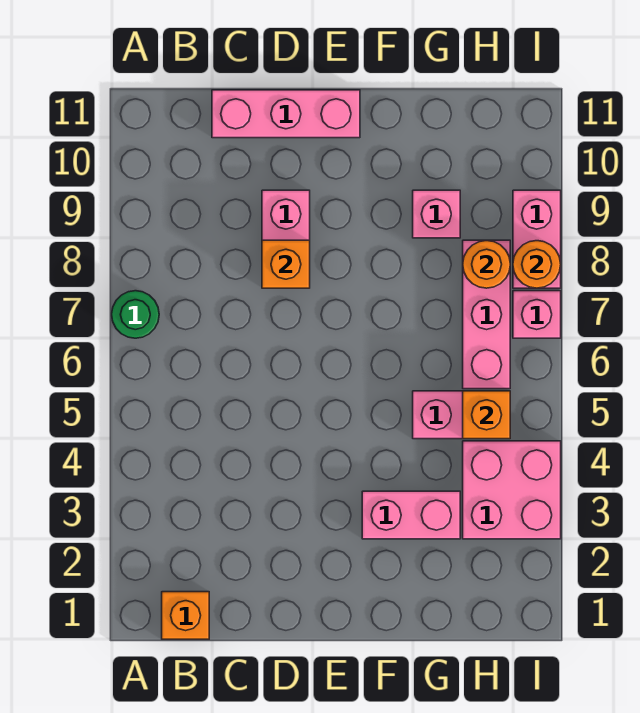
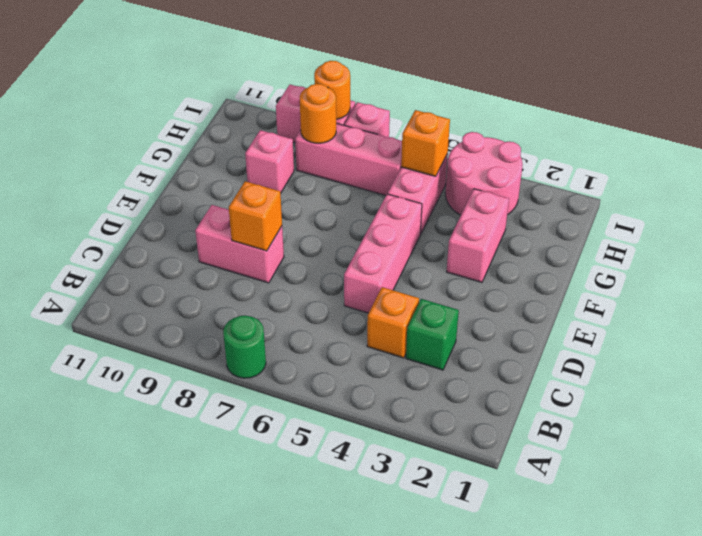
orange 1x1 brick [162,592,209,639] -> orange 1x1 brick moved to [367,287,419,358]
none -> green 1x1 brick [406,299,459,370]
pink 1x3 brick [212,90,360,138] -> pink 1x3 brick moved to [344,194,422,313]
pink 2x2 brick [463,441,561,539] -> pink 2x2 round brick [445,132,523,215]

